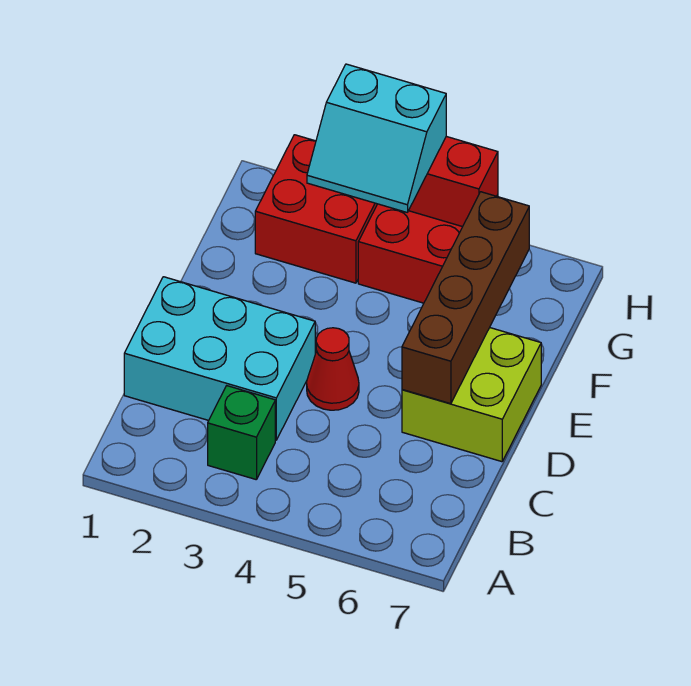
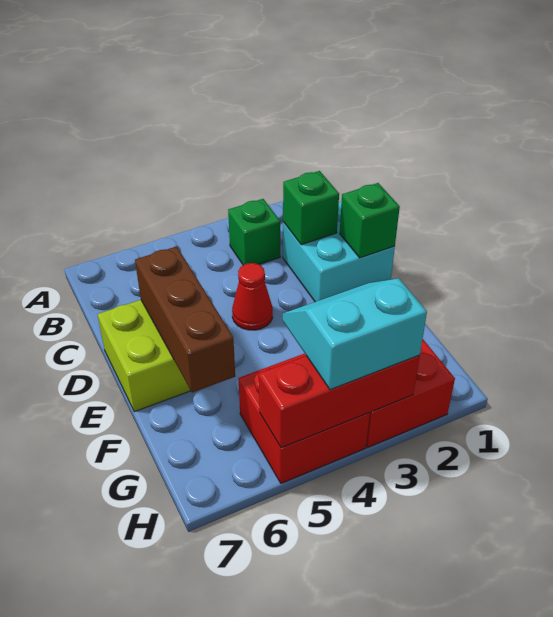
cyan 2x3 brick [124,277,315,440] -> cyan 2x2 brick [283,202,395,302]
none -> green 1x1 brick [283,171,339,245]
none -> green 1x1 brick [340,183,400,258]
brown 1x4 brick [402,192,529,404] -> brown 1x3 brick [135,246,235,393]

